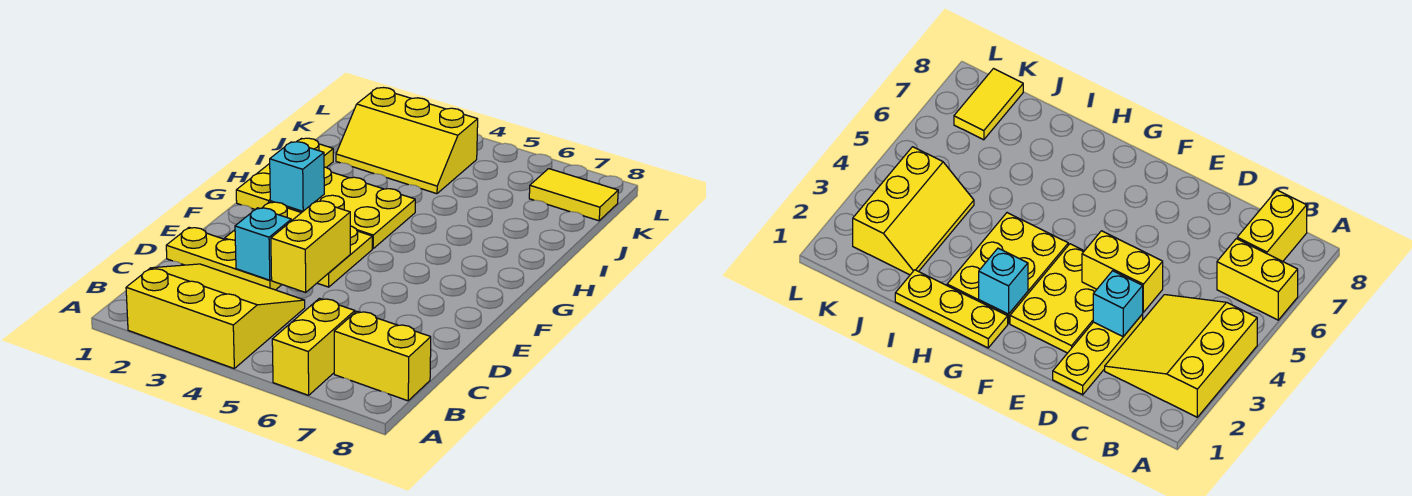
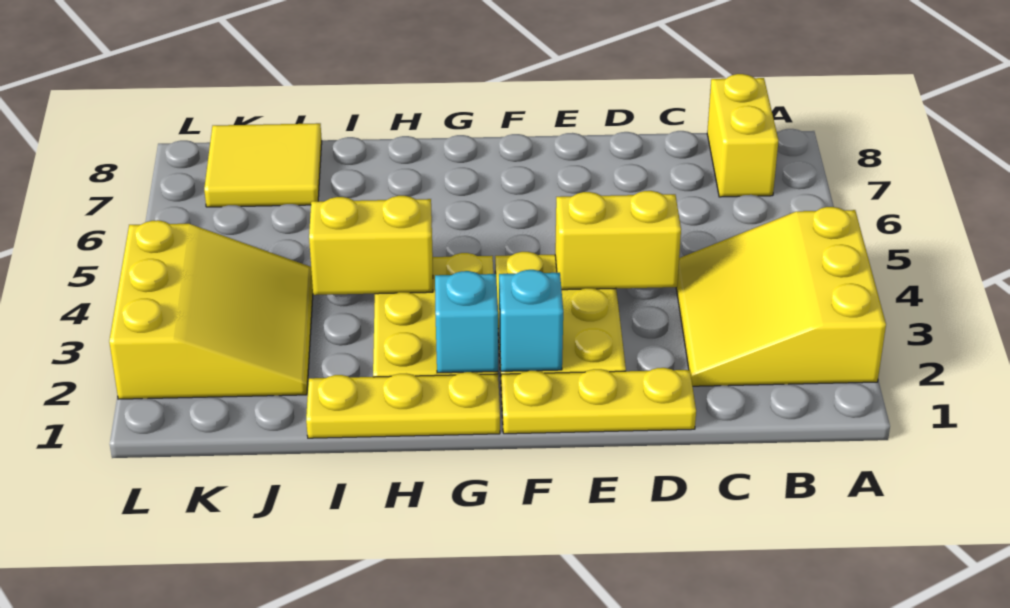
yellow 1x2 brick [272,298,355,395] -> yellow 1x2 brick moved to [309,196,433,295]
yellow 1x3 plate [166,227,282,290] -> yellow 1x3 plate turned to [501,368,696,434]
cyan 1x1 brick [235,208,291,280] -> cyan 1x1 brick moved to [499,270,563,371]
yellow 2x3 slope [336,88,478,194] -> yellow 3x3 slope [109,220,313,399]
yellow 1x2 tile [529,169,618,221] -> yellow 2x2 tile [204,123,322,207]

